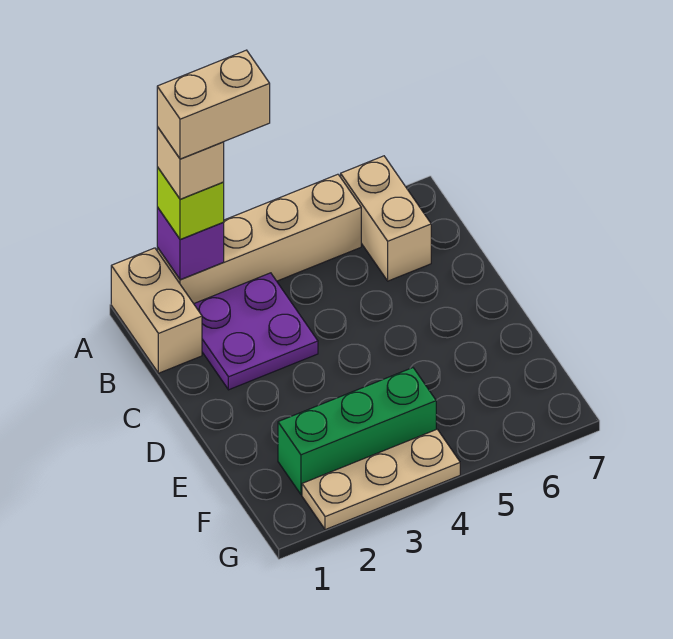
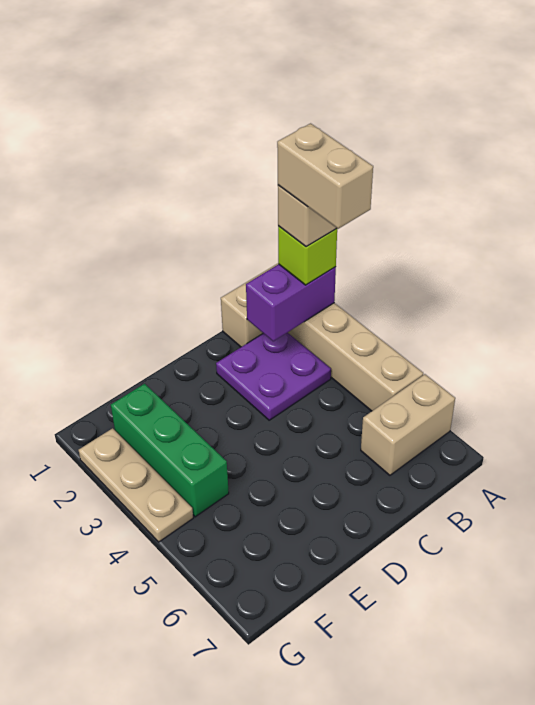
purple 1x1 brick [157,207,224,280] -> purple 1x2 brick [246,264,336,341]

